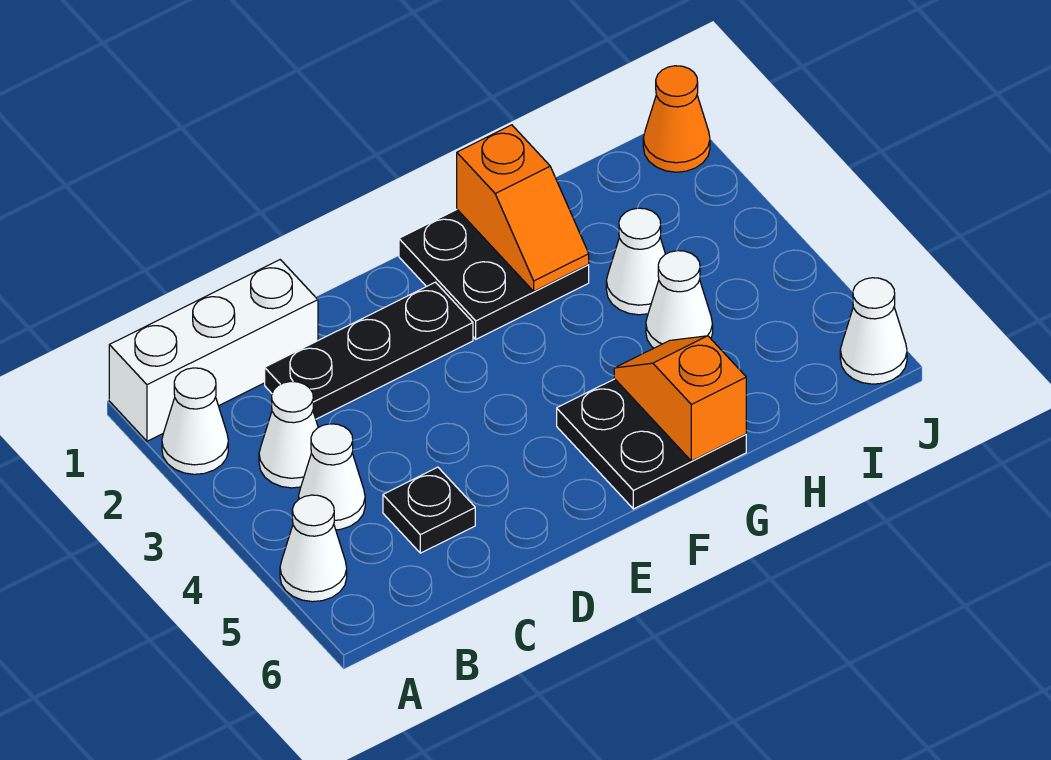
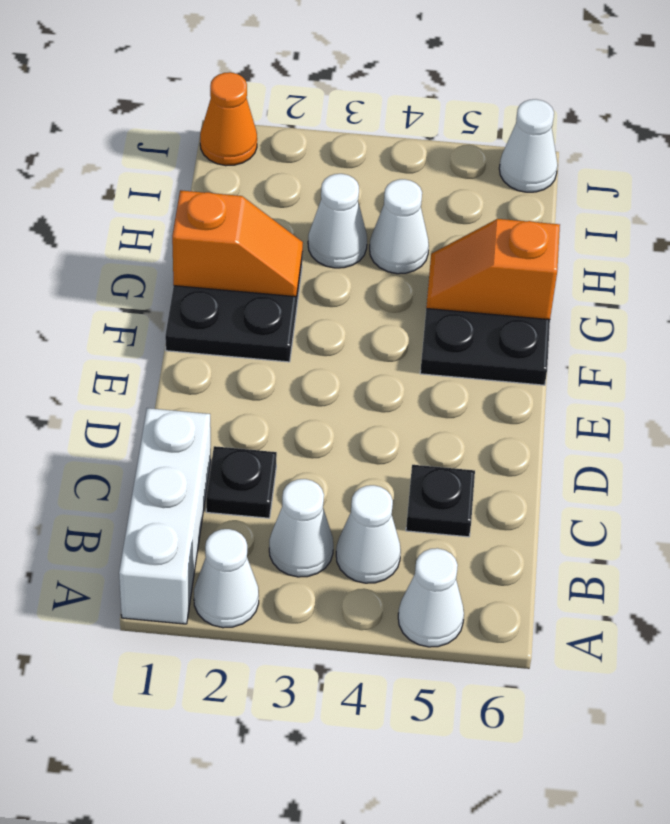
black 1x3 plate [265,282,473,419] -> black 1x1 plate [206,446,277,518]

